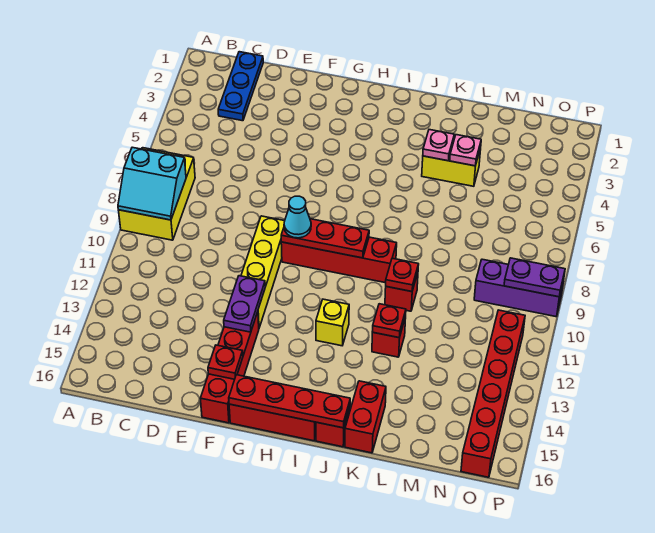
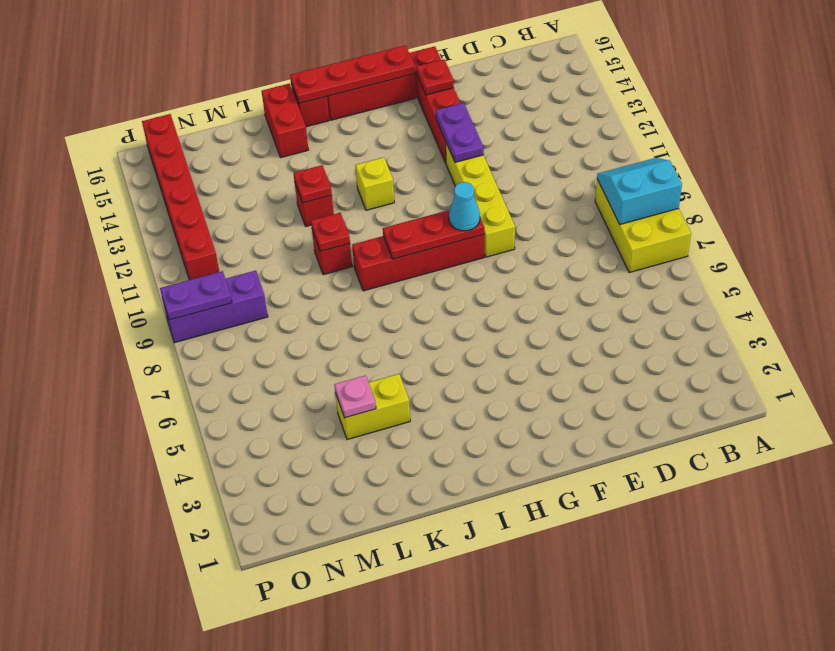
blue 1x3 plate [218,52,263,121] -> none
pink 1x1 plate [423,130,454,161] -> none

